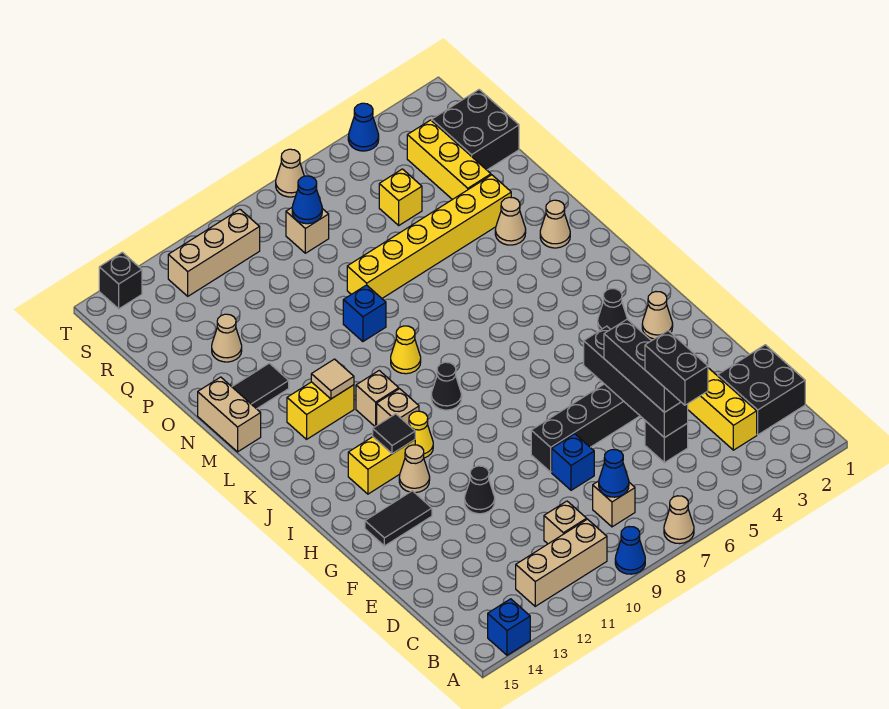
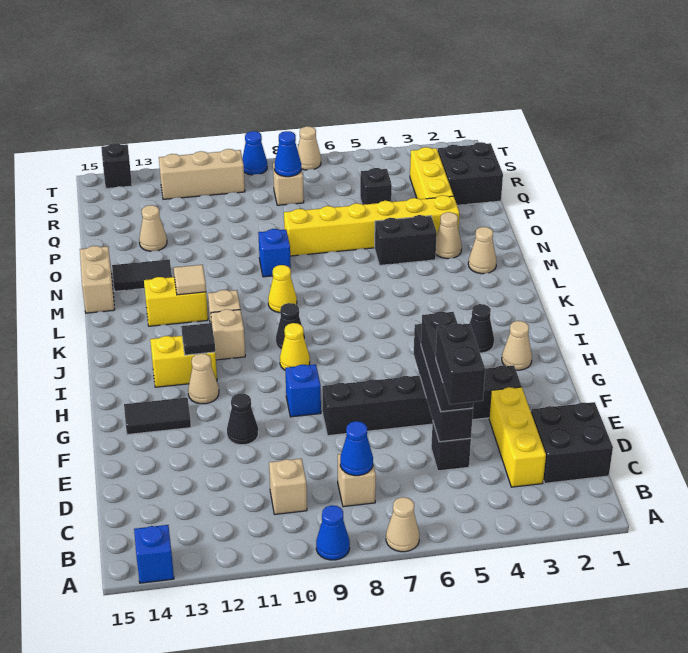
tan 1x3 brick [516,519,607,606] -> none
blue 1x1 brick [552,434,594,490] -> blue 1x1 brick moved to [285,364,321,417]
yellow 1x1 cone [409,411,433,458] -> yellow 1x1 cone moved to [280,323,310,370]
none -> black 1x2 brick [375,215,437,265]
yellow 1x1 brick [379,169,422,225] -> black 1x1 brick [360,168,392,205]
blue 1x1 cone [348,103,379,151] -> blue 1x1 cone moved to [242,131,267,175]

